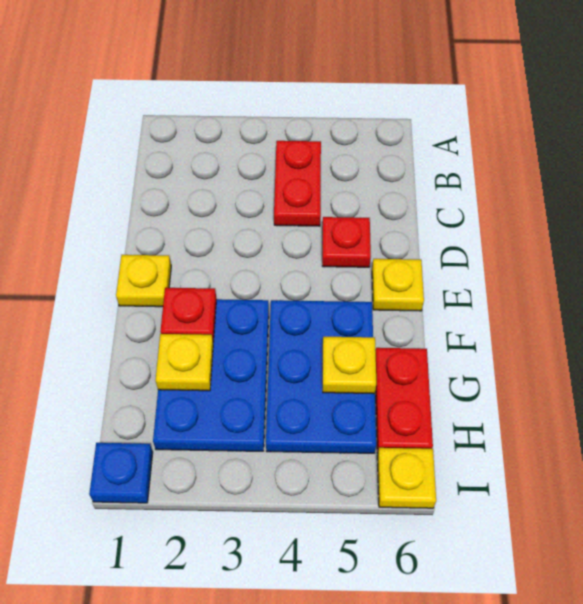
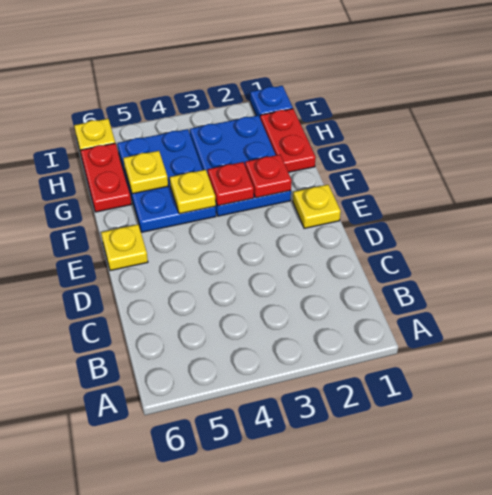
red 1x2 plate [274,141,321,226] -> red 1x2 plate moved to [260,109,316,172]
red 1x1 plate [322,217,371,267] -> red 1x1 plate moved to [208,162,254,206]
yellow 1x1 plate [155,334,213,391] -> yellow 1x1 plate moved to [170,170,216,214]

